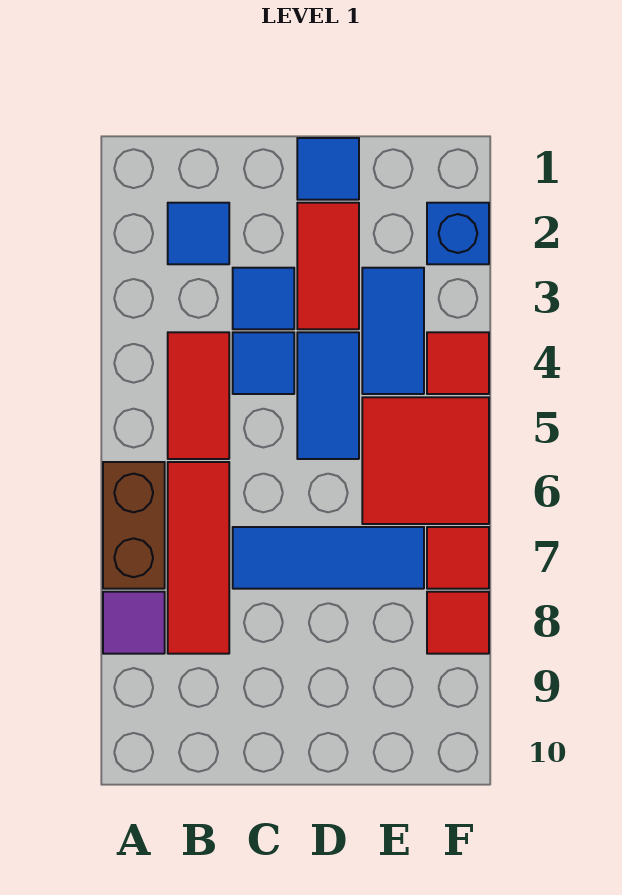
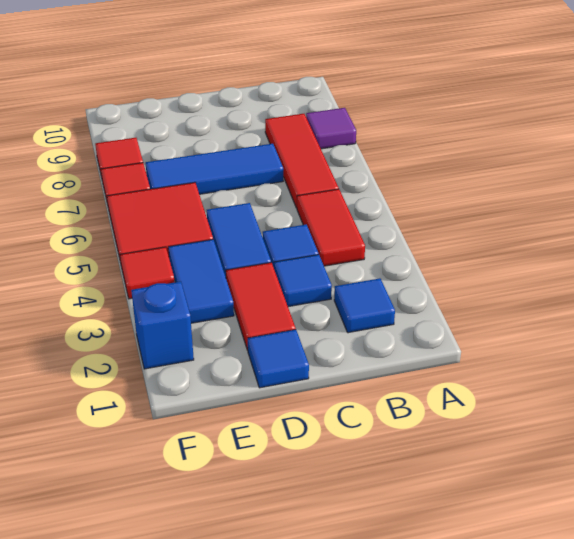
brown 1x2 brick [103,462,165,589] -> none

